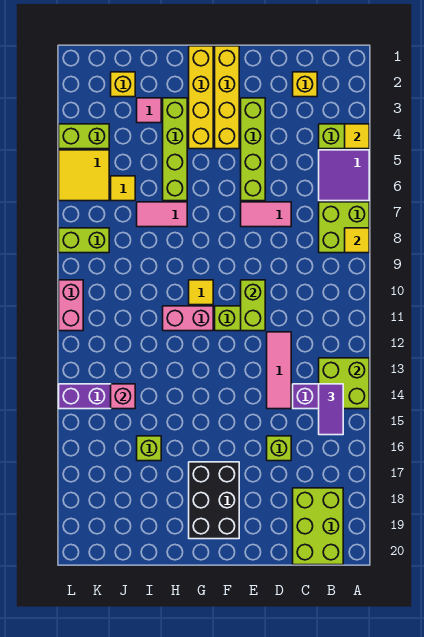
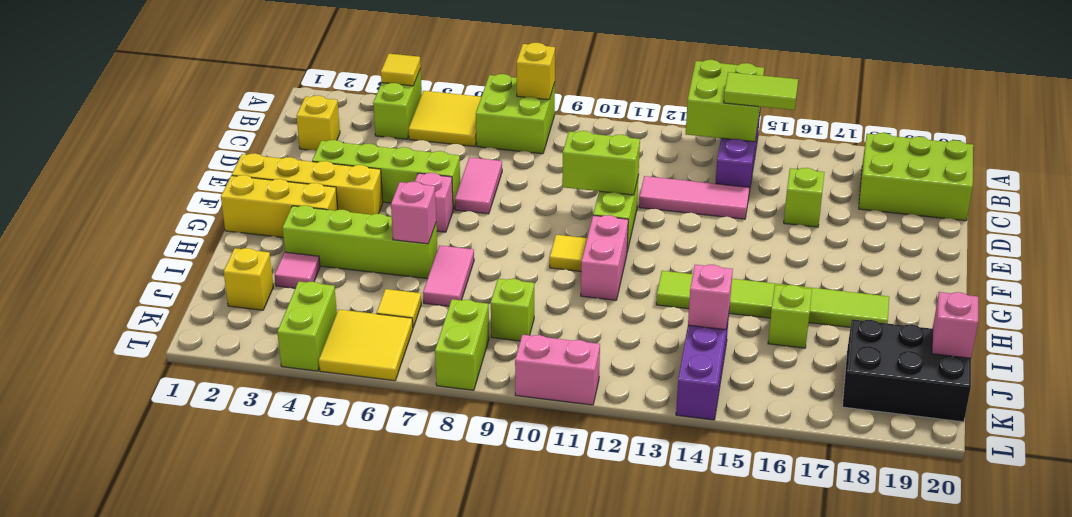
purple 2x2 tile [319,150,369,201] -> yellow 2x2 tile [409,91,481,147]
yellow 1x1 tile [345,228,369,253] -> yellow 1x1 brick [517,43,555,100]
purple 1x2 tile [319,384,343,435] -> lime 1x2 tile [724,72,798,110]
none -> pink 1x1 brick [415,173,453,232]
black 2x3 brick [189,462,239,539] -> black 2x3 brick moved to [842,319,971,422]
yellow 1x4 brick [189,46,213,149] -> yellow 1x3 brick [221,175,338,238]
none -> pink 1x1 brick [391,182,436,244]
none -> lime 1x6 tile [656,271,889,327]
none -> lime 1x1 brick [491,279,534,341]
none -> pink 1x1 brick [932,292,978,358]

